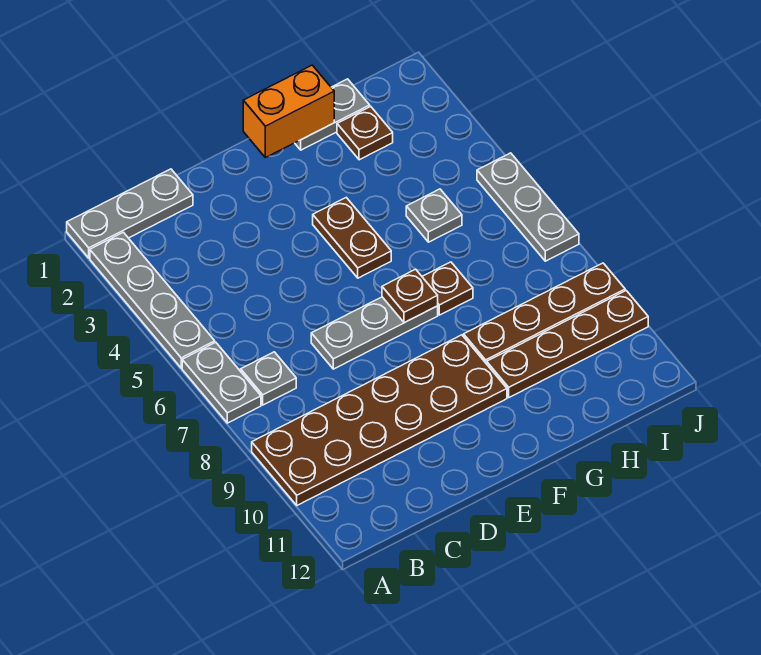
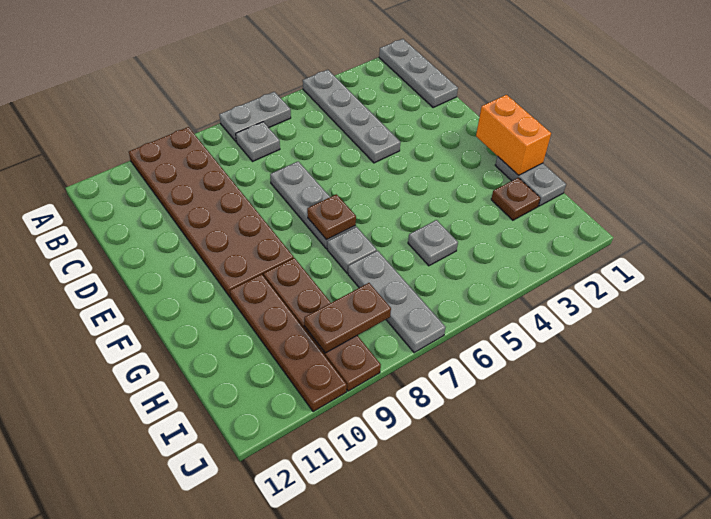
grey 1x4 plate [90,232,215,368] -> grey 1x4 plate turned to [303,70,400,163]
brown 1x2 plate [313,198,391,278] -> brown 1x2 plate moved to [304,283,391,353]
brown 1x1 plate [422,262,473,315] -> grey 1x1 plate [327,227,377,273]
grey 1x3 plate [477,153,579,261] -> grey 1x3 plate turned to [348,251,446,353]

